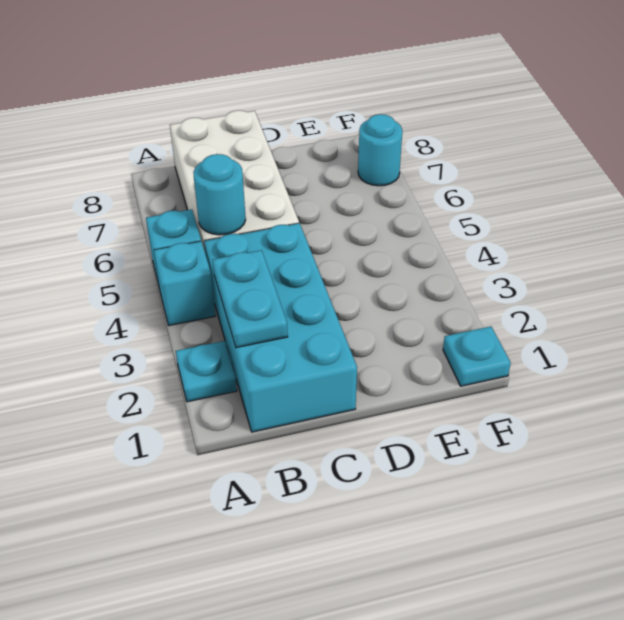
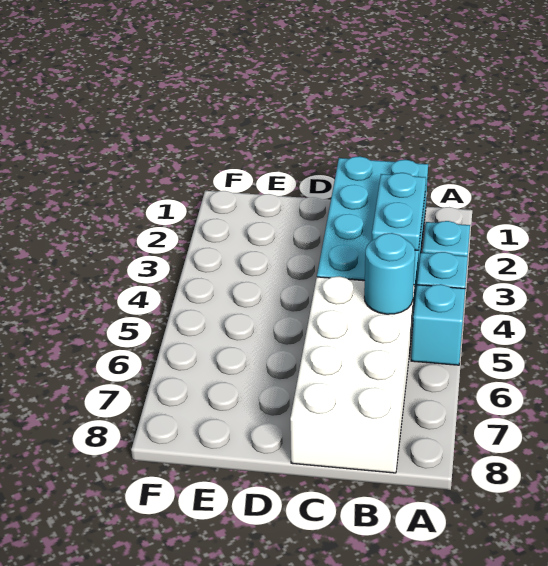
cyan 1x1 plate [443,326,511,386] -> none
cyan 1x1 round brick [358,114,402,186] -> none

